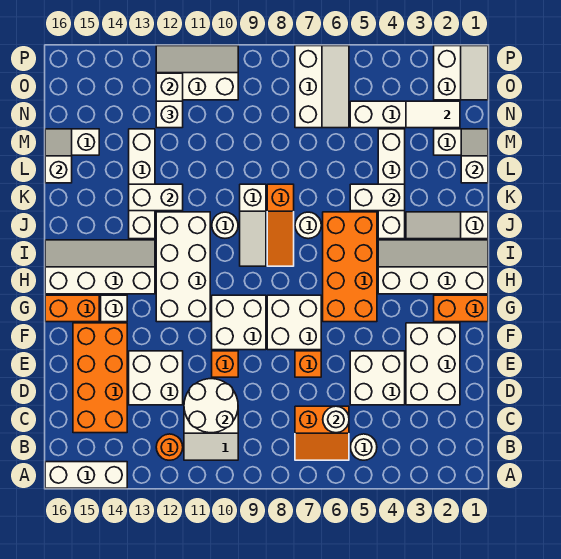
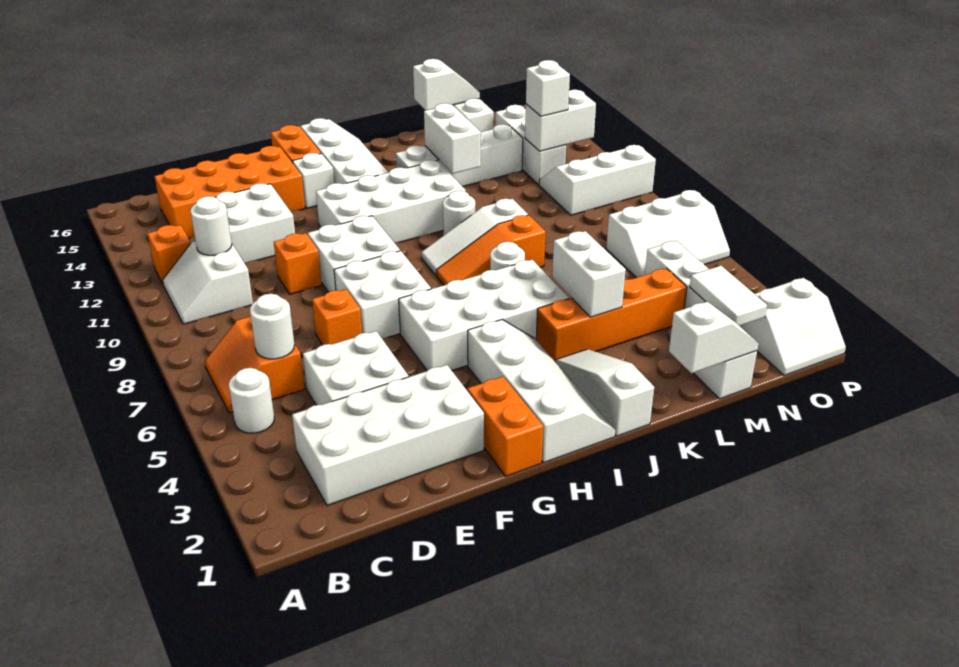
white 1x3 brick [45,462,127,488] -> white 1x3 brick moved to [495,105,566,185]
orange 1x1 round brick [156,434,183,460] -> orange 1x1 brick [147,225,191,284]
white 2x2 round brick [184,379,238,433] -> white 1x1 round brick [190,196,232,255]
white 2x3 brick [406,323,460,405] -> white 2x4 brick [292,365,484,505]
orange 2x4 brick [323,212,377,322] -> white 2x4 brick [399,260,569,370]
white 1x4 brick [378,129,405,239] -> orange 1x4 brick [536,269,687,361]
white 2x3 slope [156,46,238,100] -> white 2x3 slope turned to [539,145,656,215]

